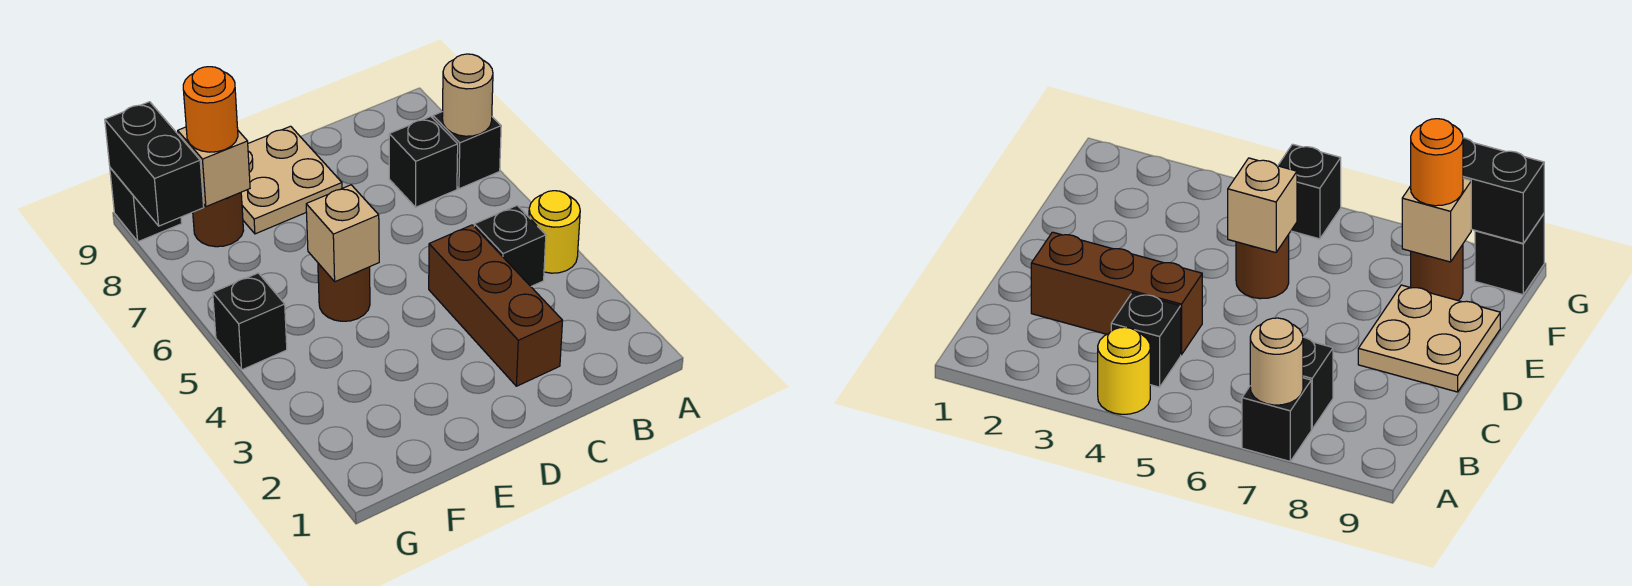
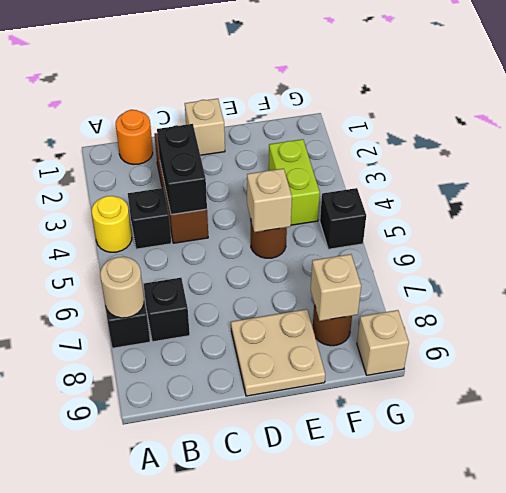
none -> tan 1x1 brick [185,99,225,155]
none -> lime 1x2 brick [269,139,320,225]
orange 1x1 round brick [183,67,238,152] -> orange 1x1 round brick moved to [116,110,153,165]
black 1x2 brick [105,102,204,226] -> black 1x2 brick moved to [157,124,207,215]
black 1x1 brick [110,168,182,242] -> tan 1x1 brick [357,310,409,375]

